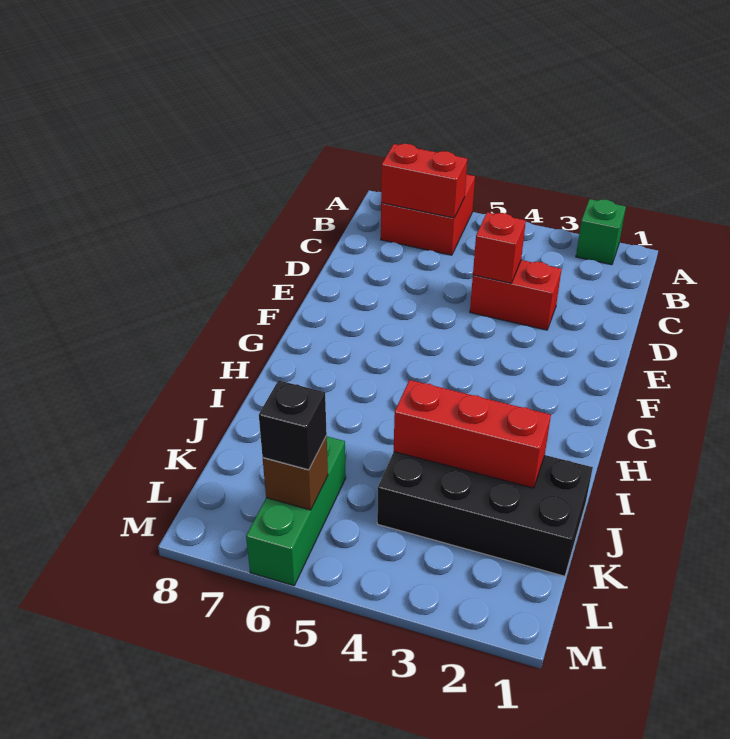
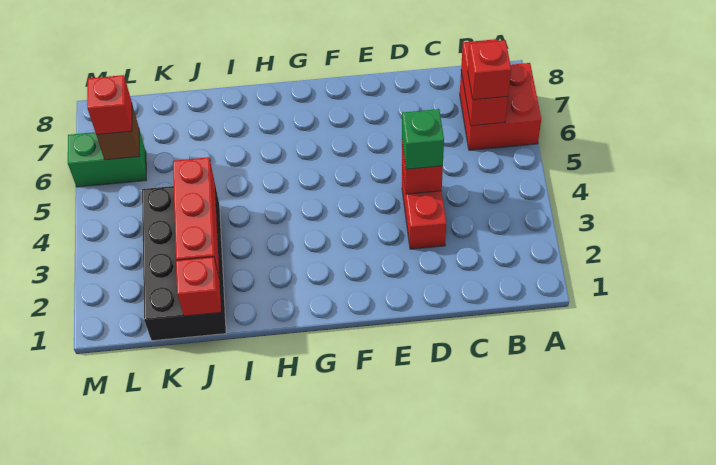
green 1x1 brick [576,199,626,265] -> green 1x1 brick moved to [402,109,444,169]
none -> red 1x1 brick [468,40,511,100]
none -> red 1x1 brick [176,257,221,316]
green 1x3 brick [246,436,346,586] -> green 1x2 brick [68,129,146,187]
black 1x1 brick [259,380,327,470] -> red 1x1 brick [87,75,132,135]

